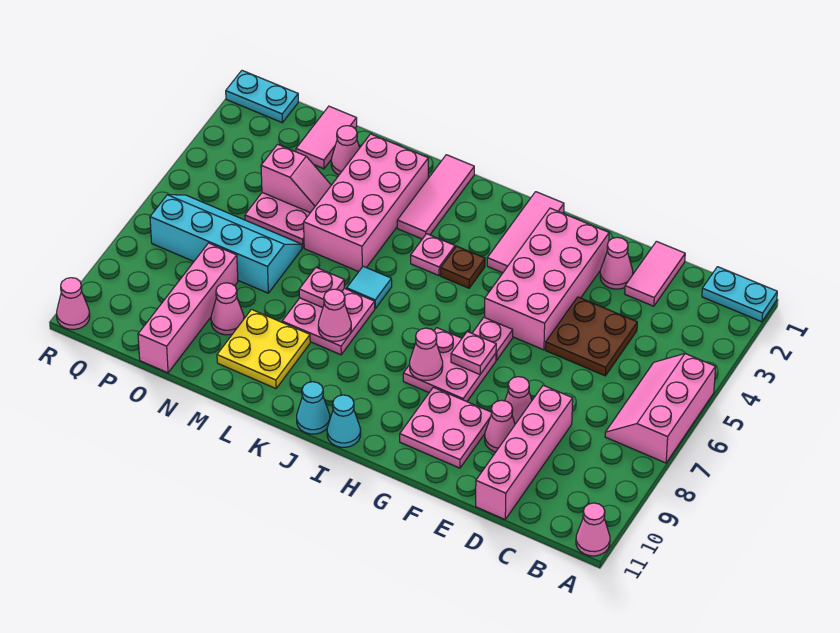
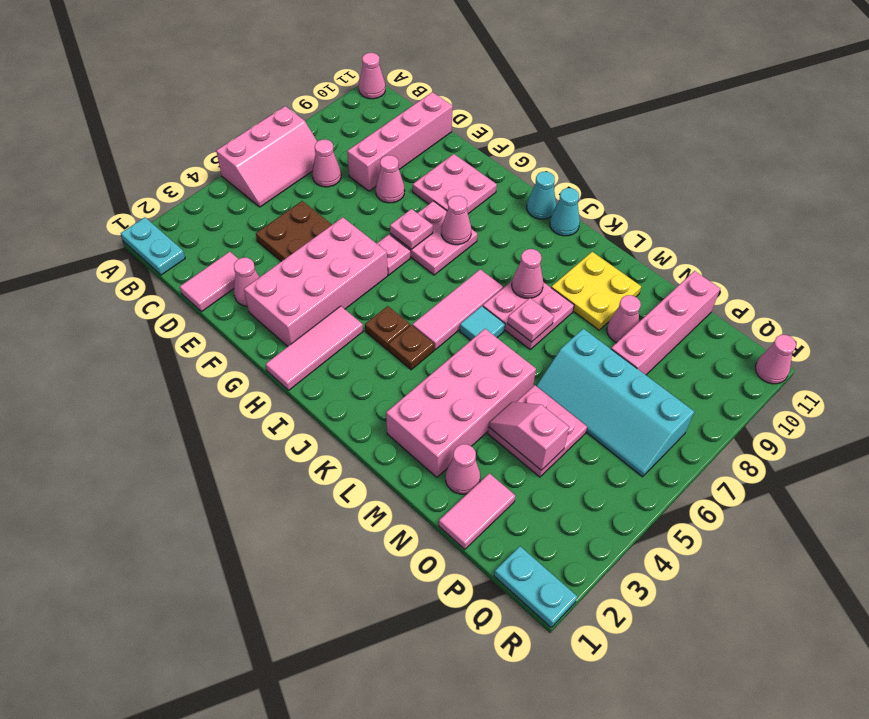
pink 1x1 cone [485,400,515,452] -> pink 1x1 cone moved to [312,140,341,187]
pink 1x1 plate [411,234,455,276] -> brown 1x1 plate [388,325,434,370]
pink 1x3 tile [397,155,474,239] -> pink 1x3 tile moved to [412,269,503,350]

